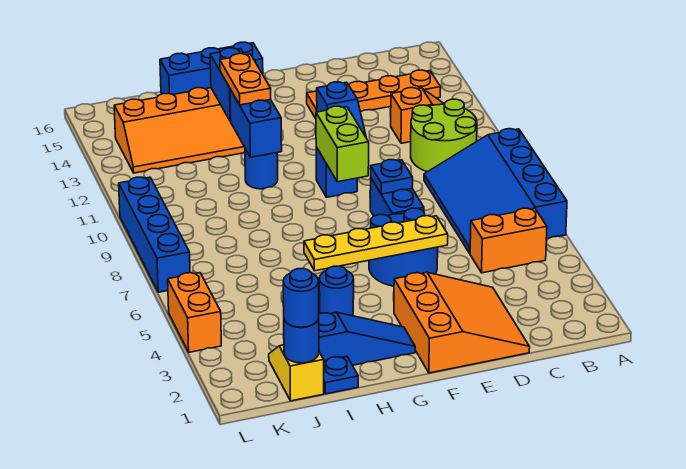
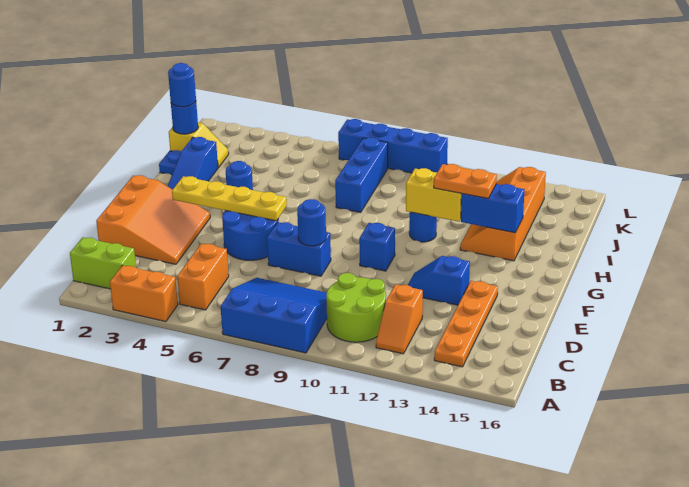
blue 3x4 slope [424,129,567,253] -> blue 3x3 slope [221,278,327,353]
orange 3x3 slope [394,272,530,373] -> orange 3x3 slope turned to [96,175,210,264]
yellow 1x4 plate [304,216,448,271] -> yellow 1x4 plate turned to [172,176,287,221]
blue 1x1 plate [371,160,413,194] -> blue 1x1 round brick [297,199,326,246]
lime 1x2 brick [316,106,369,182] -> lime 1x2 brick moved to [70,237,136,289]
blue 1x3 brick [160,42,263,95] -> blue 1x3 brick moved to [335,138,388,212]
blue 1x2 brick [230,89,282,157] -> yellow 1x2 brick [406,168,462,222]
orange 1x2 brick [168,273,221,352] -> orange 1x2 brick moved to [110,265,178,322]

